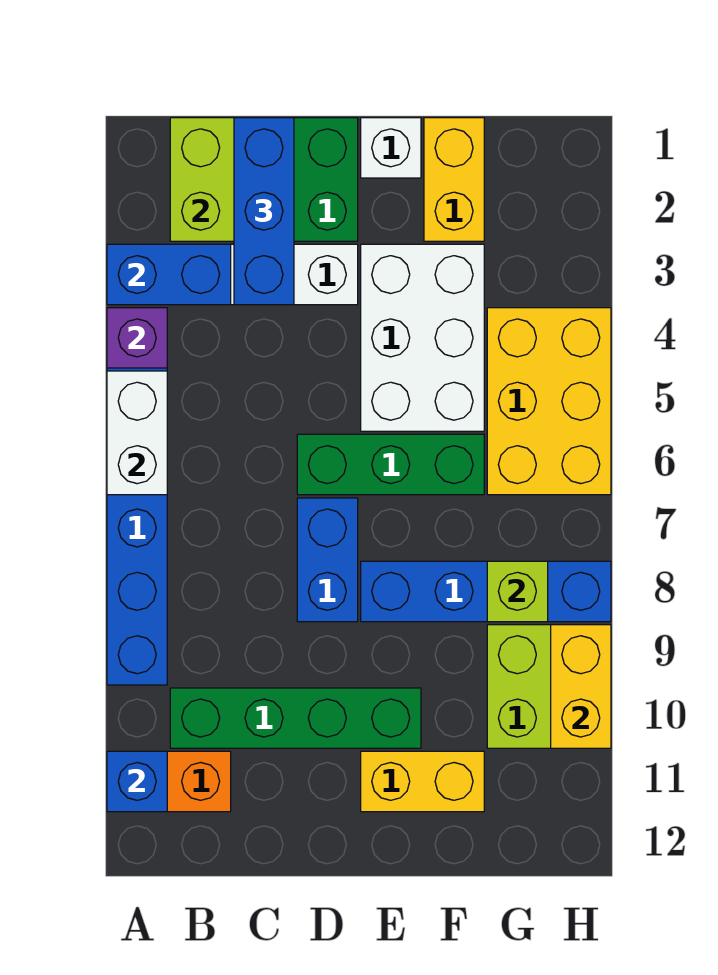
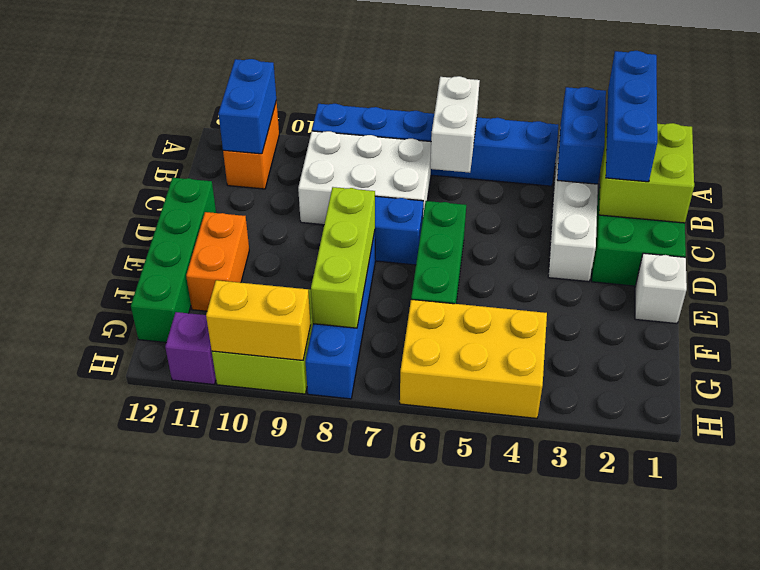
purple 1x1 brick [107,308,167,368] -> purple 1x1 brick moved to [165,312,216,385]
white 1x2 brick [107,371,167,495] -> white 1x2 brick turned to [430,76,480,173]
blue 1x1 brick [107,751,167,812] -> blue 1x2 brick [218,59,276,154]
green 1x4 brick [170,688,421,748] -> green 1x4 brick moved to [131,178,216,342]
blue 1x3 brick [234,118,294,305] -> blue 1x3 brick turned to [606,51,657,182]
white 2x3 brick [361,244,484,431] -> white 2x3 brick moved to [298,131,431,225]
yellow 1x2 brick [361,751,484,812] -> orange 1x2 brick [186,212,249,311]
yellow 1x2 brick [424,118,484,241] -> none
lime 1x1 brick [487,561,548,622] -> lime 1x3 brick [311,187,375,328]

